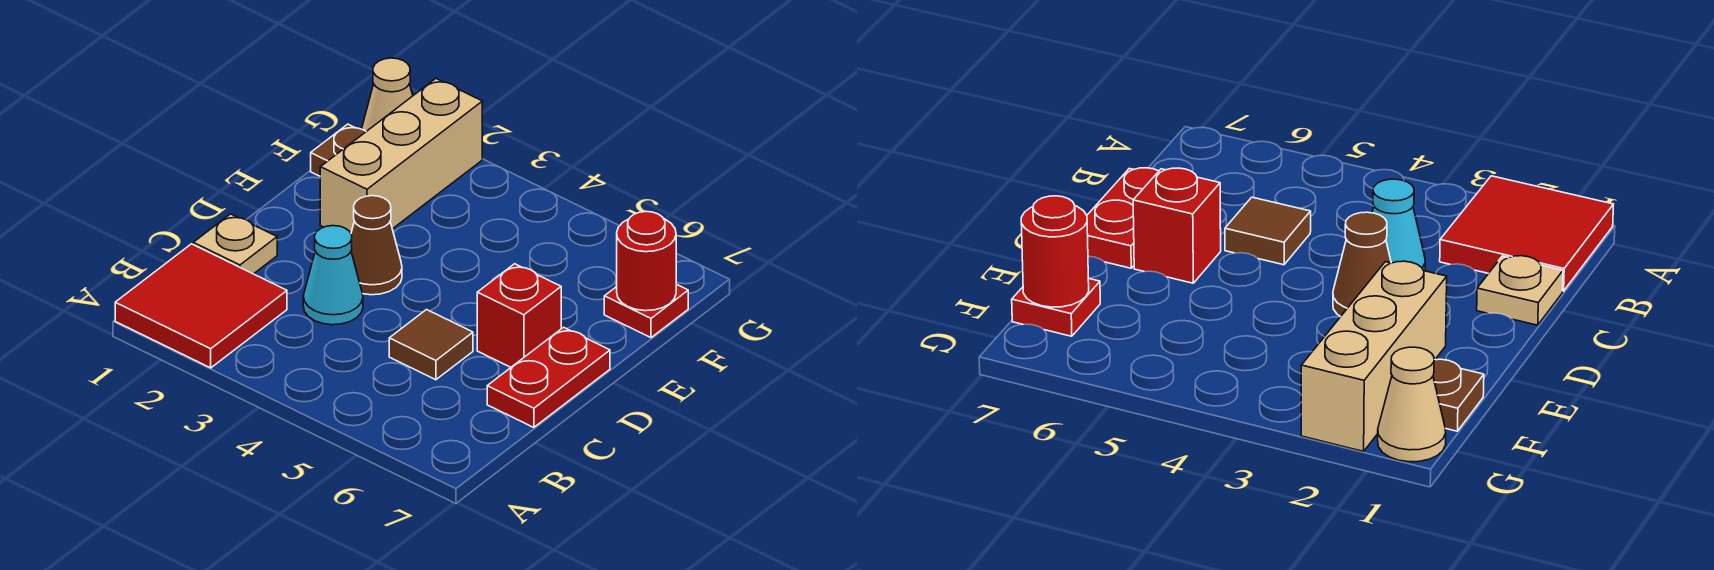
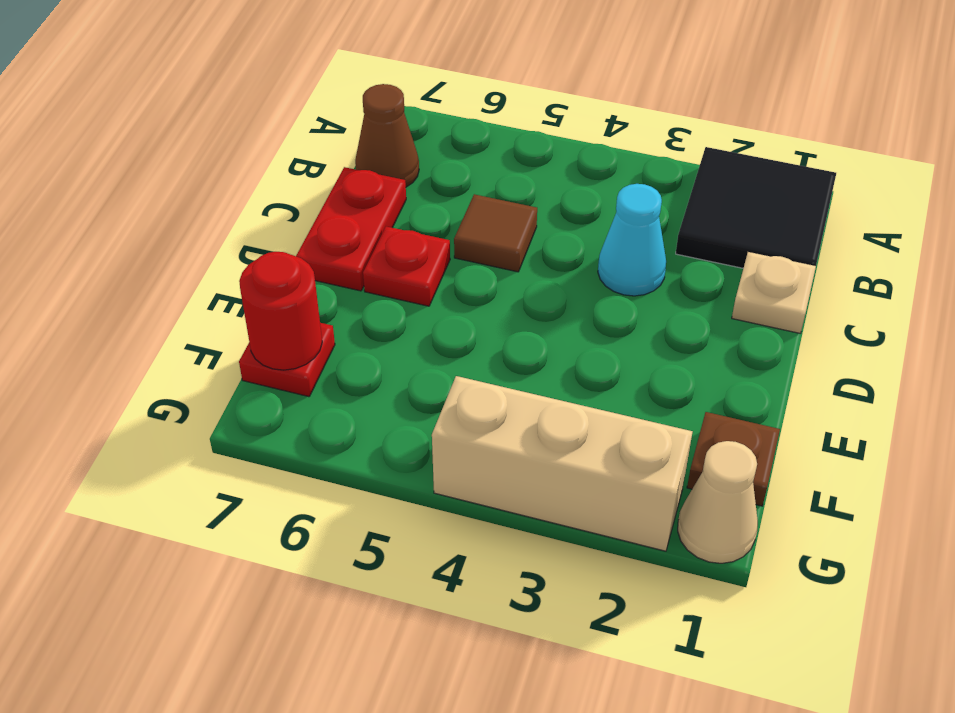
red 2x2 tile [115,244,287,368] -> black 2x2 tile [676,147,836,268]
brown 1x1 cone [351,196,402,295] -> brown 1x1 cone moved to [355,84,419,187]
red 1x1 brick [477,264,561,367] -> red 1x1 plate [363,226,450,306]
tan 1x3 brick [320,79,482,233] -> tan 1x3 brick turned to [432,376,693,551]

